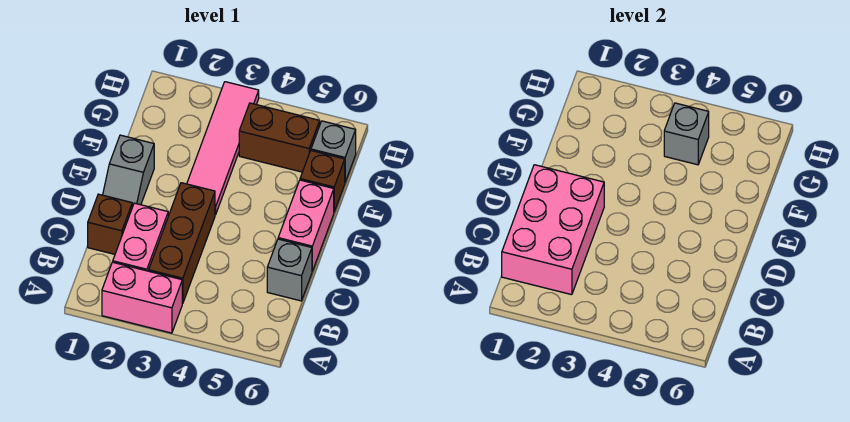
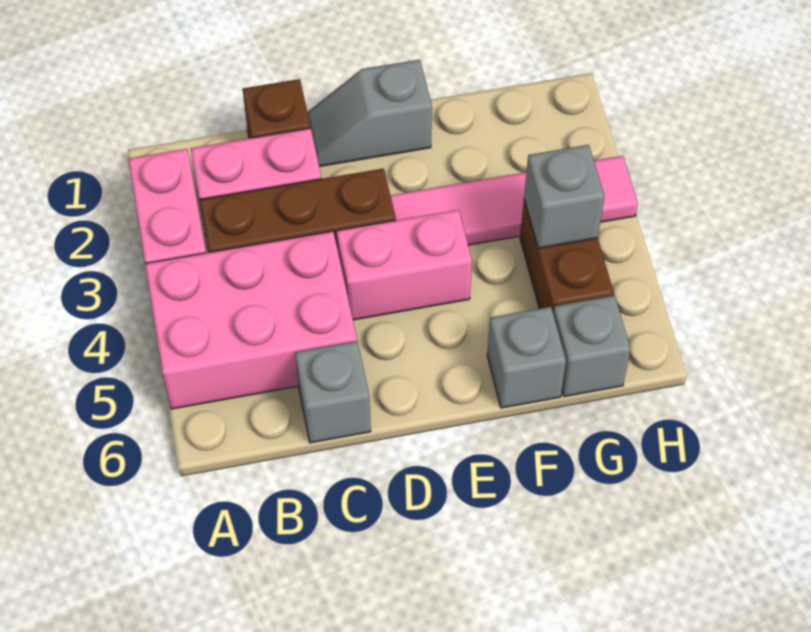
pink 2x3 brick [502,165,604,295] -> pink 2x3 brick moved to [145,231,357,409]
pink 1x2 brick [278,180,334,271] -> pink 1x2 brick moved to [336,210,472,320]
brown 1x1 brick [300,151,345,212] -> grey 1x1 brick [487,307,566,408]

